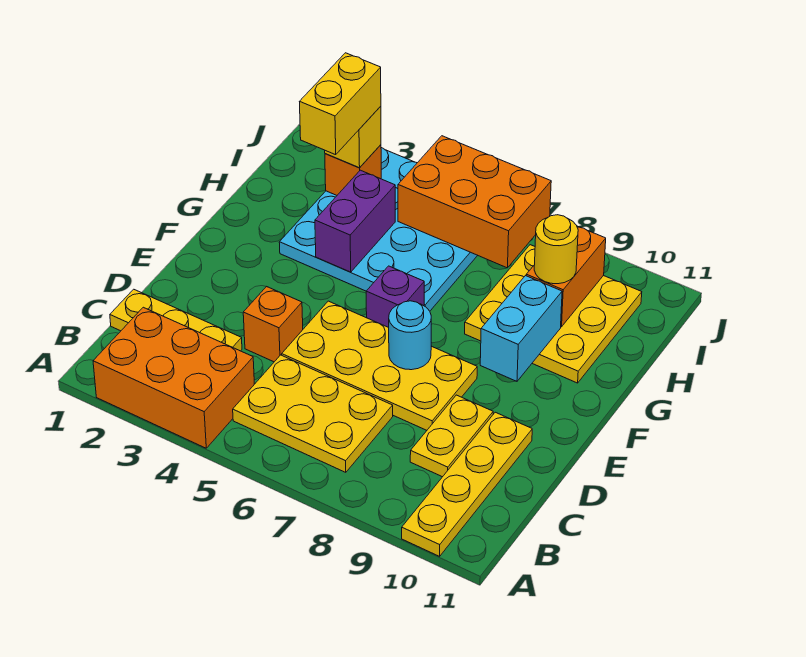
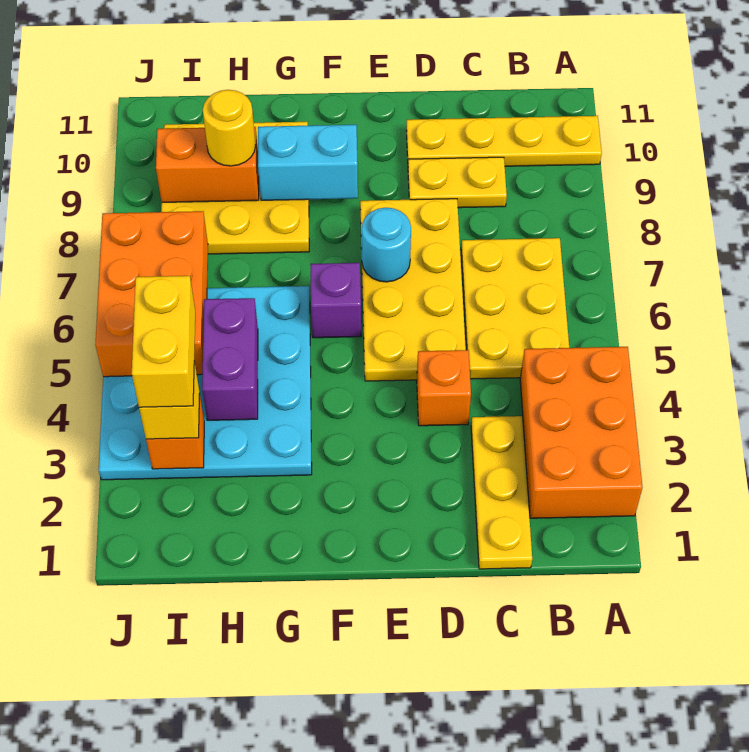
purple 1x2 brick [315,170,395,272] -> purple 1x2 brick turned to [202,298,258,420]
yellow 1x2 brick [299,53,381,155] -> yellow 1x2 brick turned to [132,276,195,407]

